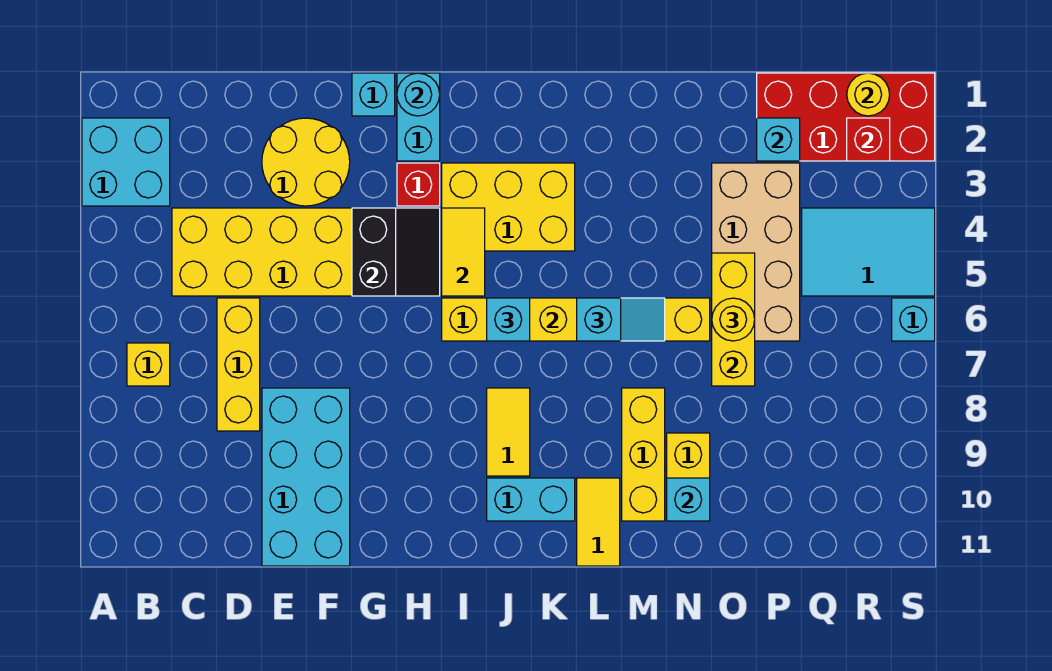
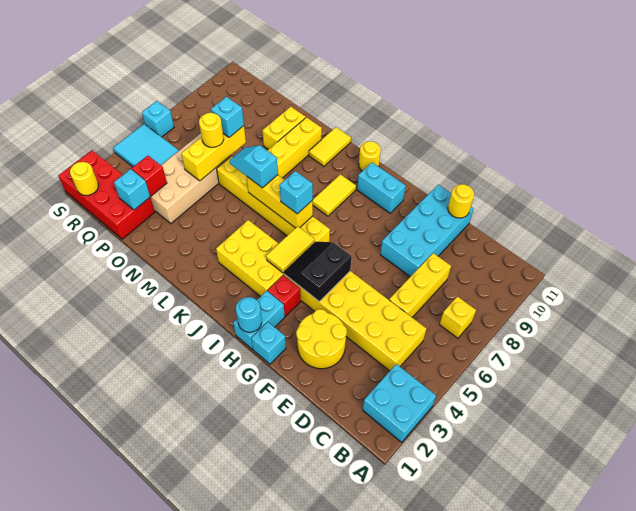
none -> yellow 1x1 round brick [448,184,474,218]
cyan 1x2 brick [487,478,575,521] -> cyan 1x2 brick moved to [357,162,406,213]
none -> yellow 1x1 round brick [359,141,381,171]
cyan 1x1 brick [667,478,710,521] -> cyan 1x1 brick moved to [211,97,244,137]
red 1x1 brick [847,118,890,161] -> red 1x1 brick moved to [132,156,167,196]

